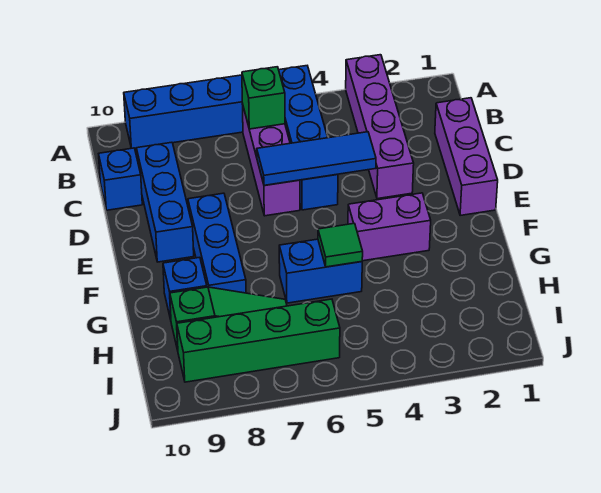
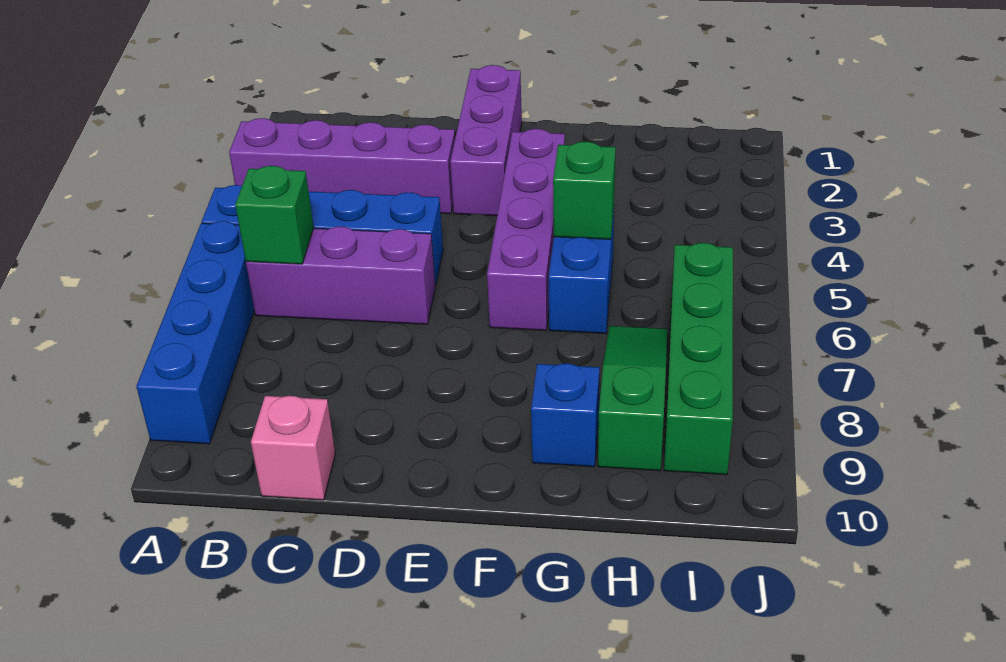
purple 1x3 brick [435,98,498,216] -> purple 1x3 brick turned to [450,65,522,216]
blue 1x3 brick [136,142,194,262] -> none
blue 1x1 brick [99,148,142,210] -> pink 1x1 brick [251,396,335,500]
blue 1x3 tile [257,132,376,185] -> none
blue 1x3 brick [188,193,246,293] -> none
purple 1x2 brick [348,193,431,261] -> purple 1x4 brick [487,129,565,331]
green 1x1 tile [318,223,363,267] -> green 1x1 brick [553,142,616,239]

